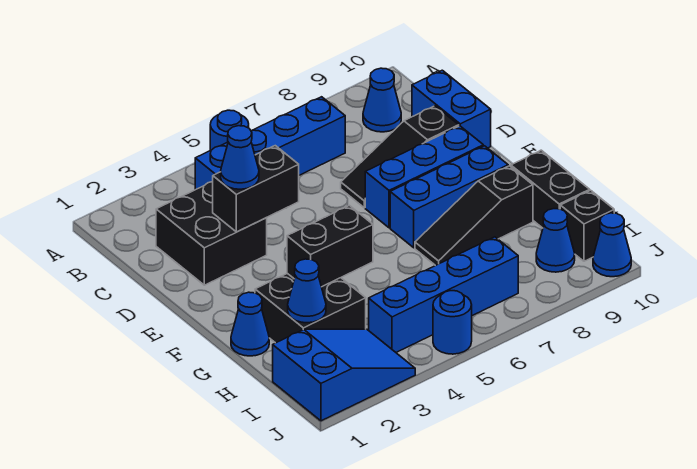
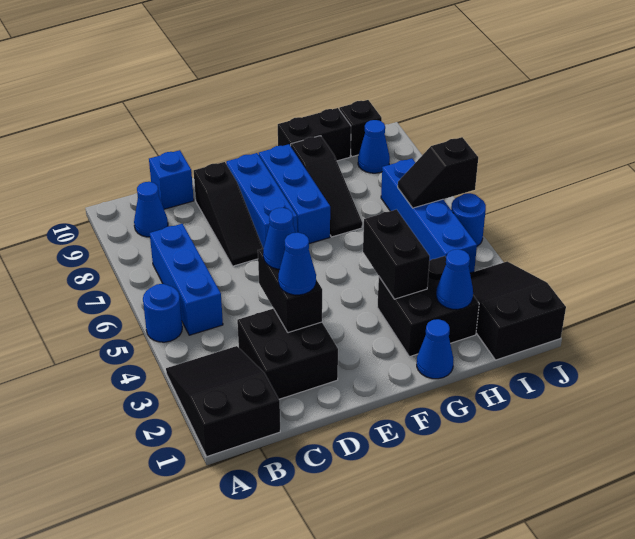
none -> black 2x3 slope [166,346,280,456]
blue 1x4 brick [195,97,345,190] -> blue 1x3 brick [150,224,223,335]
blue 1x2 brick [412,70,491,148] -> blue 1x1 brick [149,150,194,209]
blue 2x3 slope [273,329,415,421] -> black 2x3 slope [470,261,566,360]
none -> black 1x2 slope [398,137,478,208]
blue 1x1 cone [593,213,631,277] -> blue 1x1 cone moved to [263,208,295,269]

